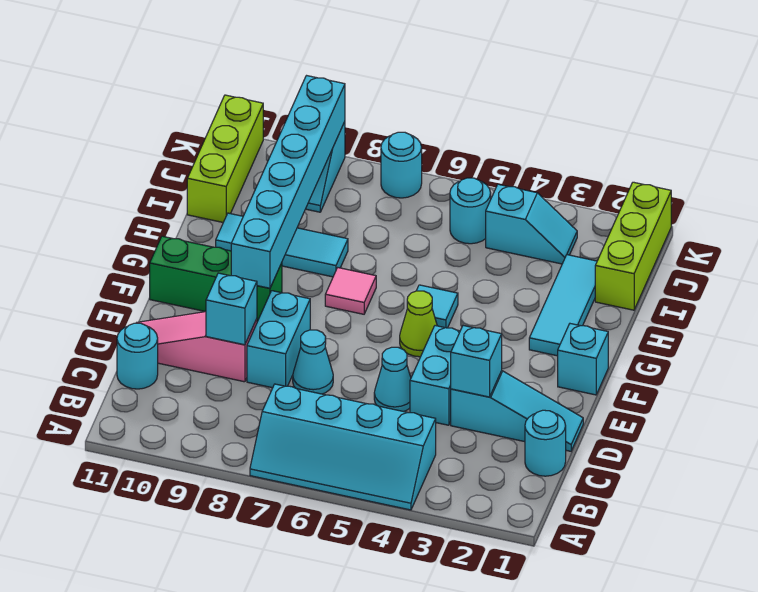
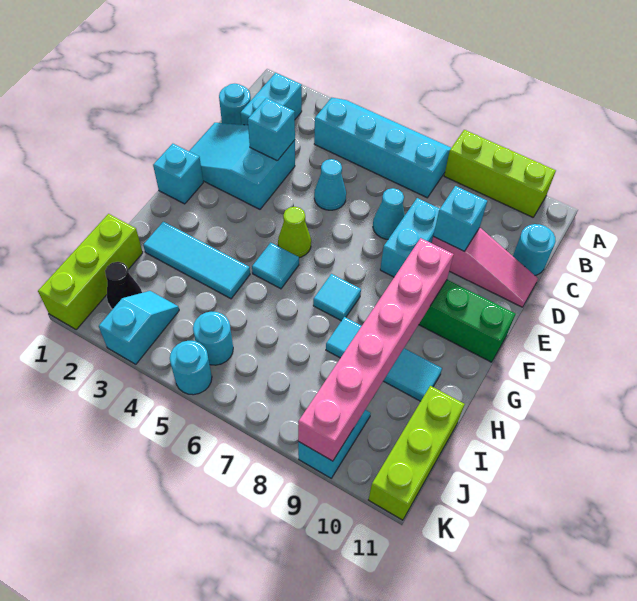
none -> lime 1x3 brick [444,130,556,217]
cyan 1x3 slope [451,371,583,451] -> cyan 2x3 slope [189,123,295,209]
cyan 1x2 brick [410,326,460,425] -> cyan 1x2 brick moved to [240,73,302,125]
cyan 1x6 brick [231,76,345,288] -> pink 1x6 brick [298,238,454,461]
cyan 1x3 tile [529,255,597,356] -> cyan 1x3 tile turned to [143,222,250,299]
pink 1x1 tile [325,268,376,314] -> cyan 1x1 tile [313,274,361,321]
none -> black 1x1 cone [105,262,142,309]
cyan 1x2 slope [486,184,577,264] -> cyan 1x2 slope turned to [99,291,179,364]
cyan 1x1 round brick [381,132,422,198] -> cyan 1x1 round brick moved to [170,341,212,395]

